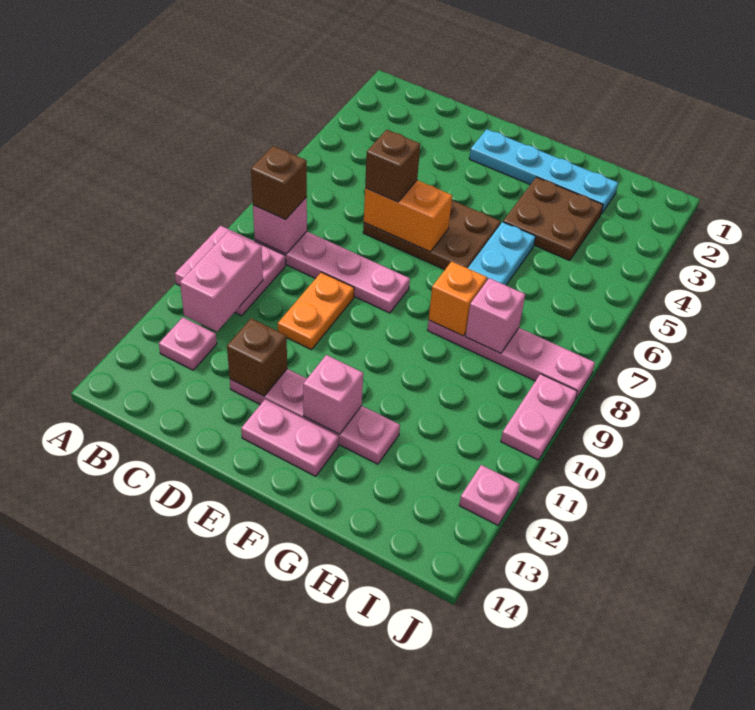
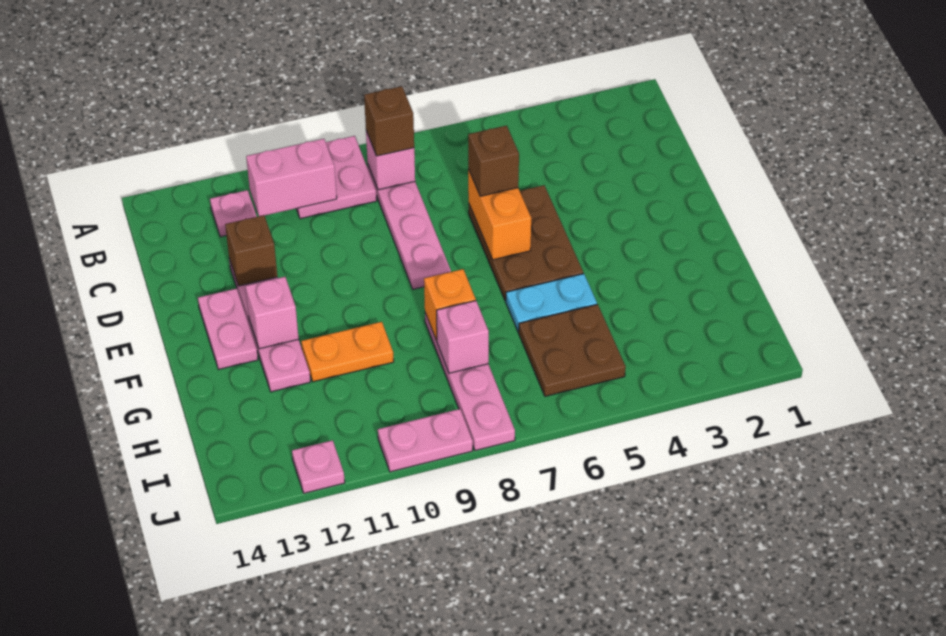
orange 1x2 plate [278,272,354,350] -> orange 1x2 plate moved to [301,322,394,382]
cyan 1x4 plate [469,129,618,214] -> none
brown 2x2 plate [503,177,603,261] -> brown 2x2 plate moved to [519,304,626,396]

